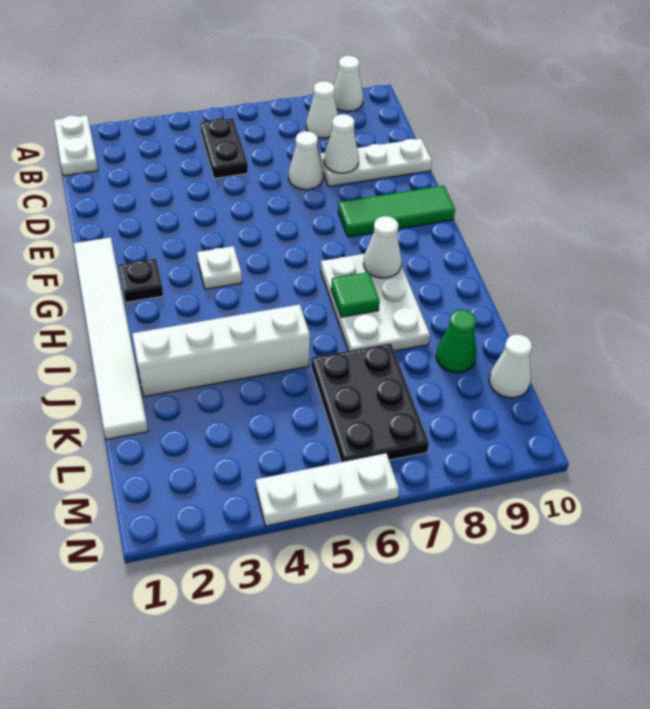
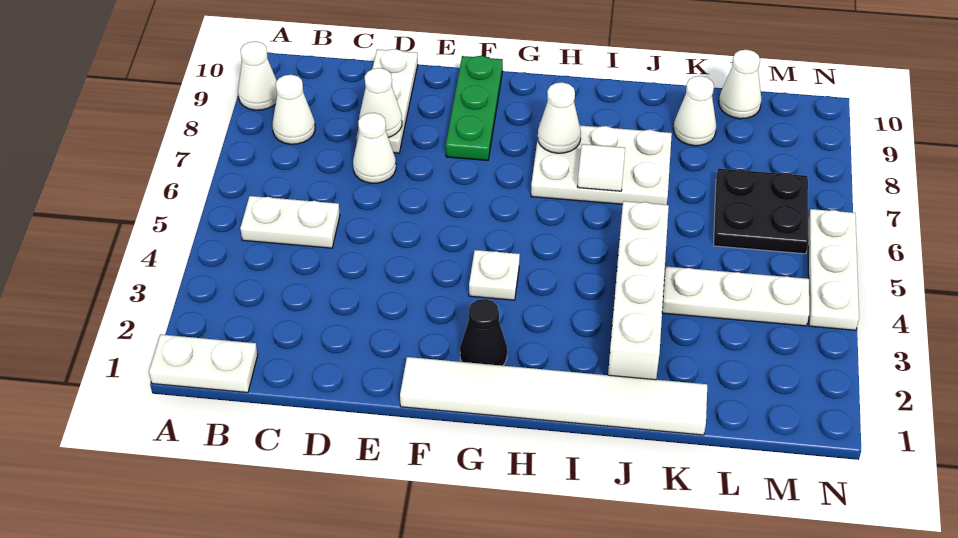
black 1x2 plate [200,118,248,178] -> white 1x2 plate [240,196,340,248]
green 1x3 tile [338,186,455,237] -> green 1x3 plate [446,56,503,160]
black 1x1 plate [118,259,163,302] -> black 1x1 cone [460,299,507,366]
green 1x1 tile [331,272,380,317] -> white 1x1 tile [578,144,625,191]
none -> white 1x3 plate [662,266,809,326]
black 2x3 plate [311,343,429,462] -> black 2x2 plate [714,168,809,254]
green 1x1 cone [436,310,477,373] -> white 1x1 cone [673,76,716,146]

